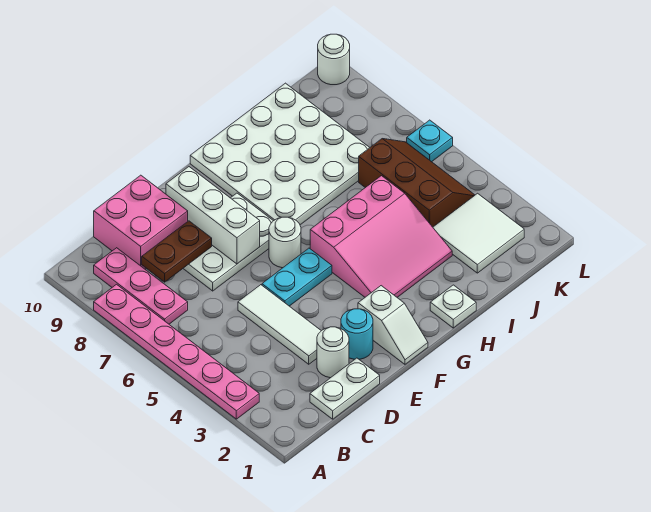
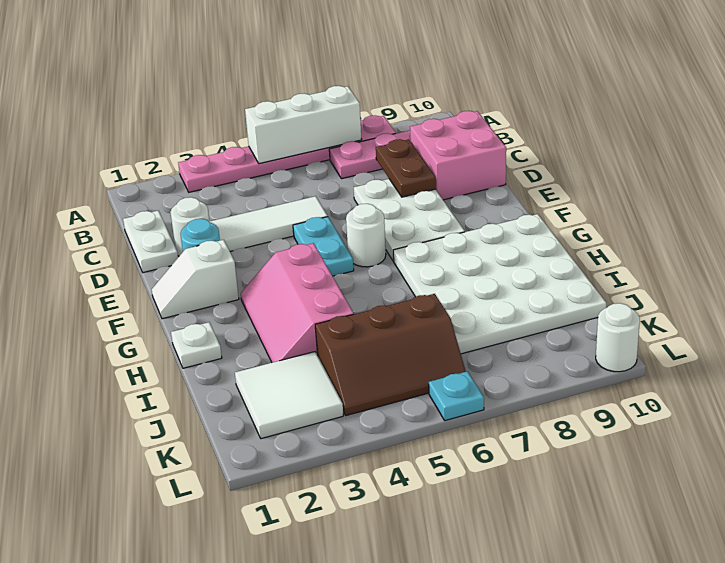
white 1x3 brick [166,167,260,264] -> white 1x3 brick moved to [245,86,362,164]
pink 3x3 slope [310,176,452,297] -> pink 2x3 slope [241,243,354,363]

